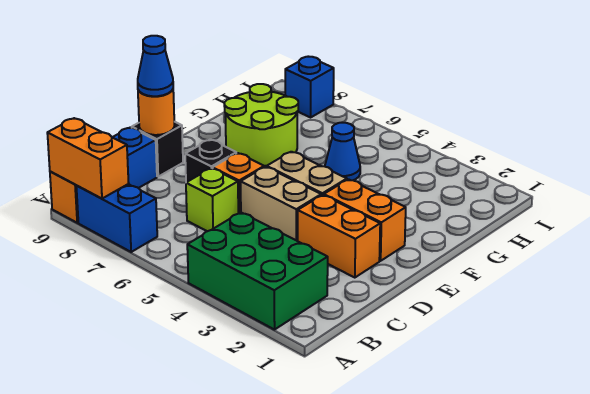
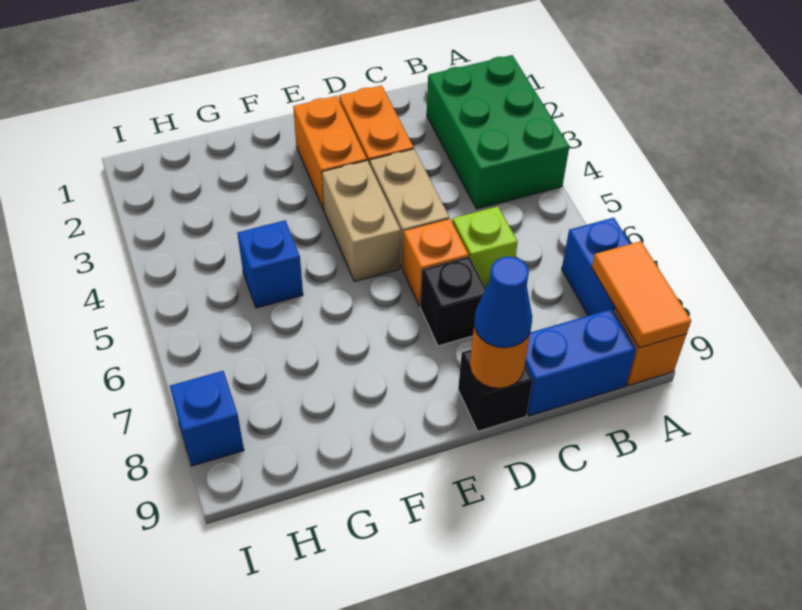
orange 1x2 brick [47,118,129,199] -> orange 1x2 tile [592,241,691,348]
lime 2x2 round brick [224,84,298,166] -> none
blue 1x1 cone [325,123,360,180] -> blue 1x1 brick [237,220,303,308]

